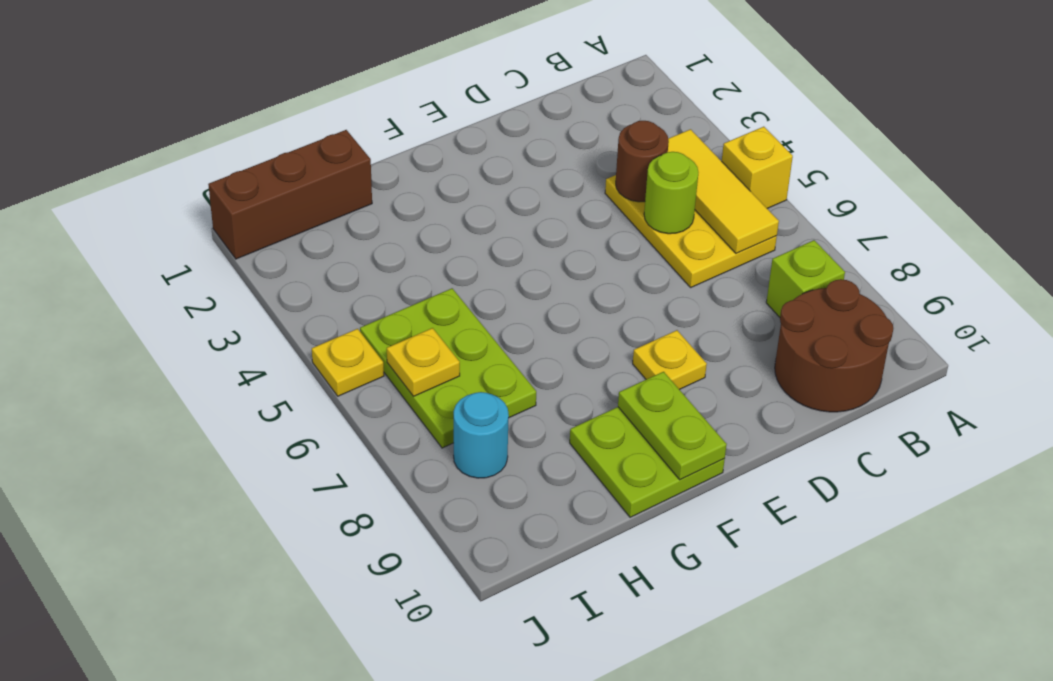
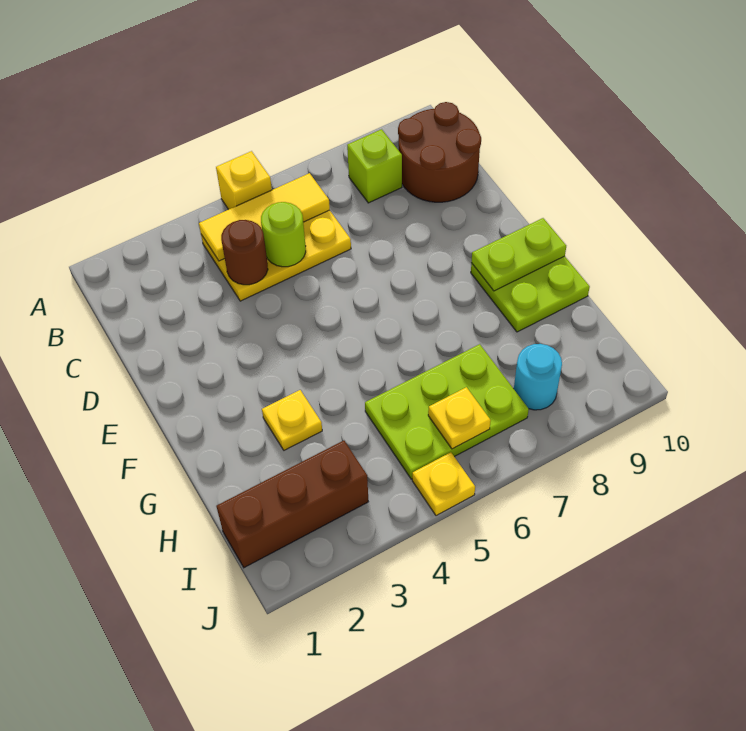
yellow 1x1 plate [633,330,707,390] -> yellow 1x1 plate moved to [262,390,322,450]
brown 1x3 brick [208,130,372,259] -> brown 1x3 brick turned to [217,441,368,568]

